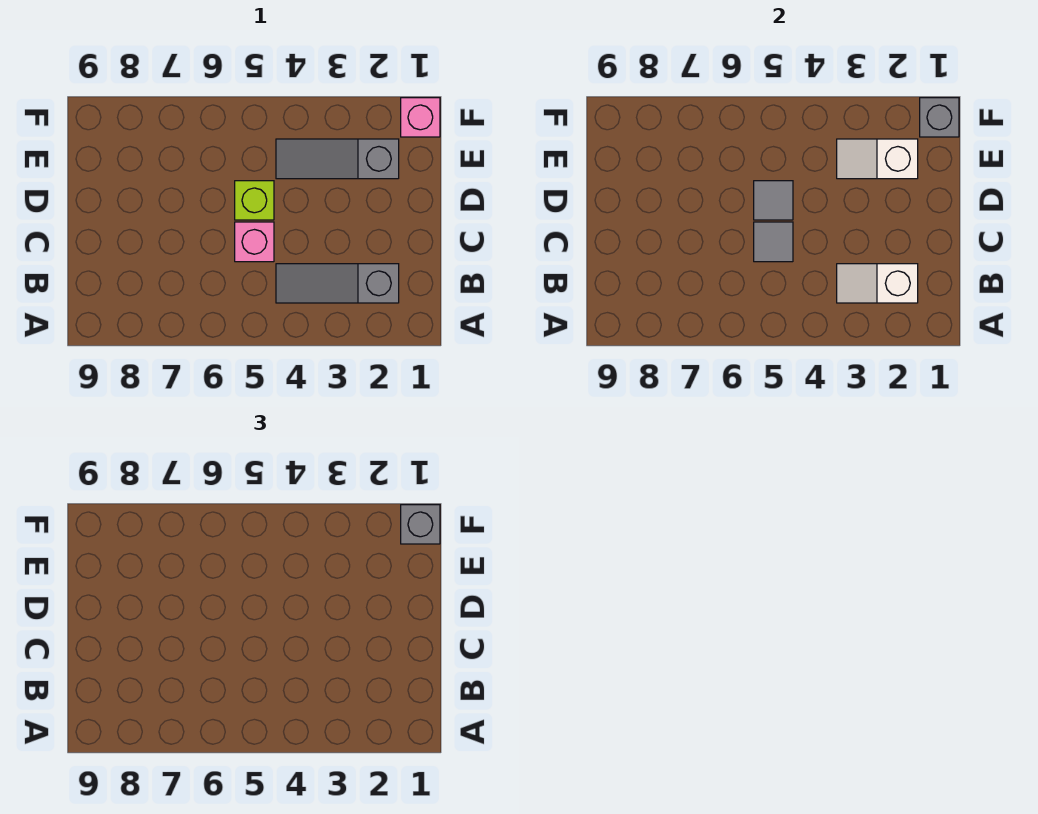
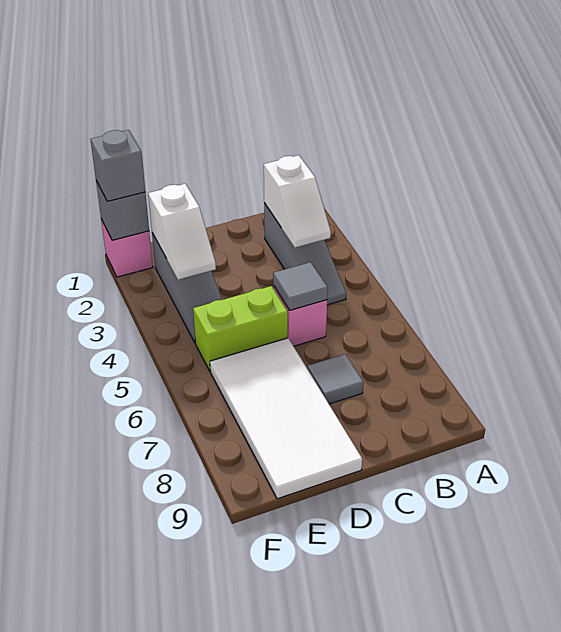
lime 1x1 brick [235,181,274,220] -> lime 1x2 brick [193,286,288,371]
grey 1x1 tile [754,181,793,220] -> grey 1x1 tile moved to [308,354,363,404]
none -> white 2x4 tile [210,338,362,499]

